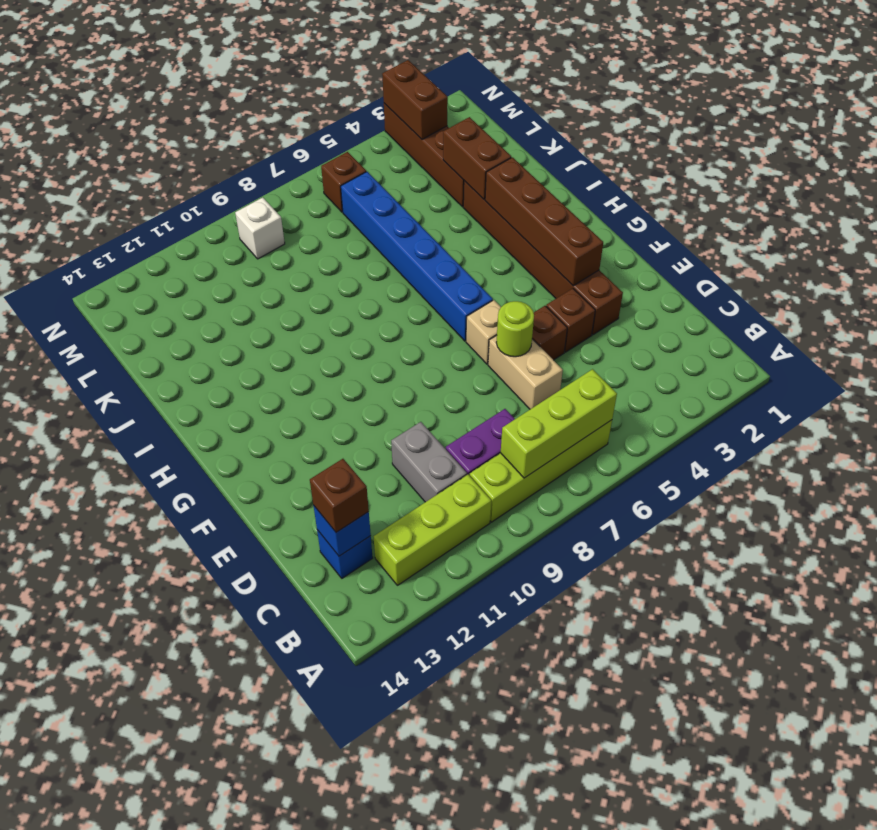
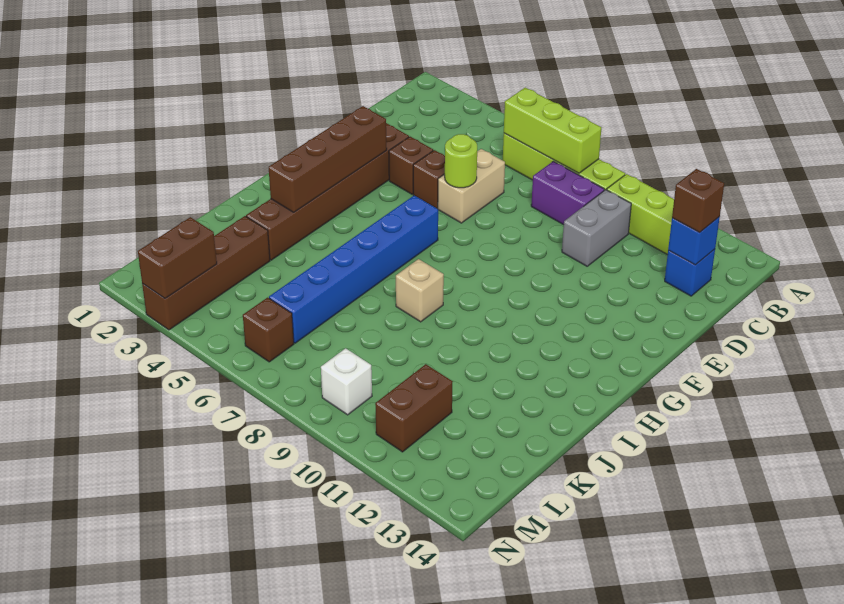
tan 1x1 brick [466,300,501,364] -> tan 1x1 brick moved to [396,259,444,322]
brown 1x2 brick [443,117,511,199] -> brown 1x2 brick moved to [375,364,453,452]

